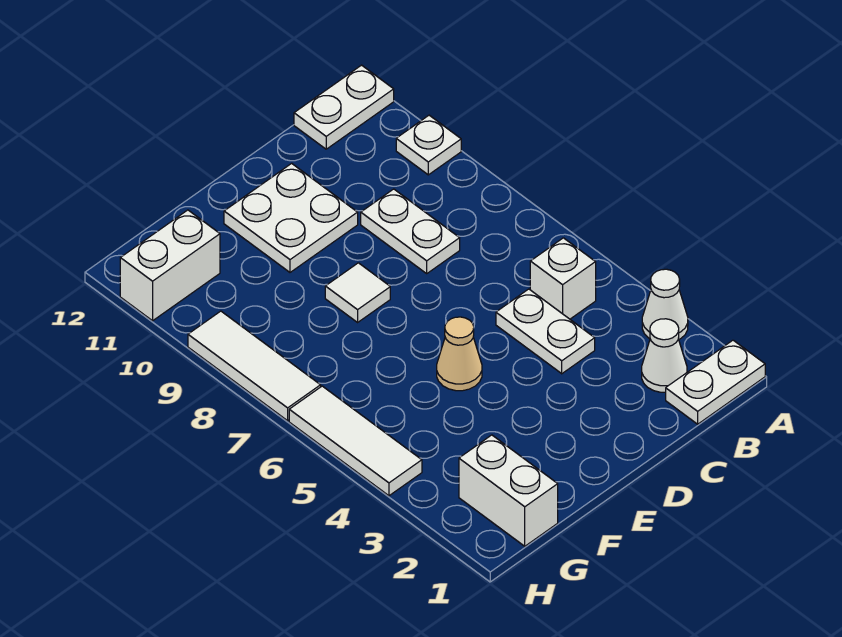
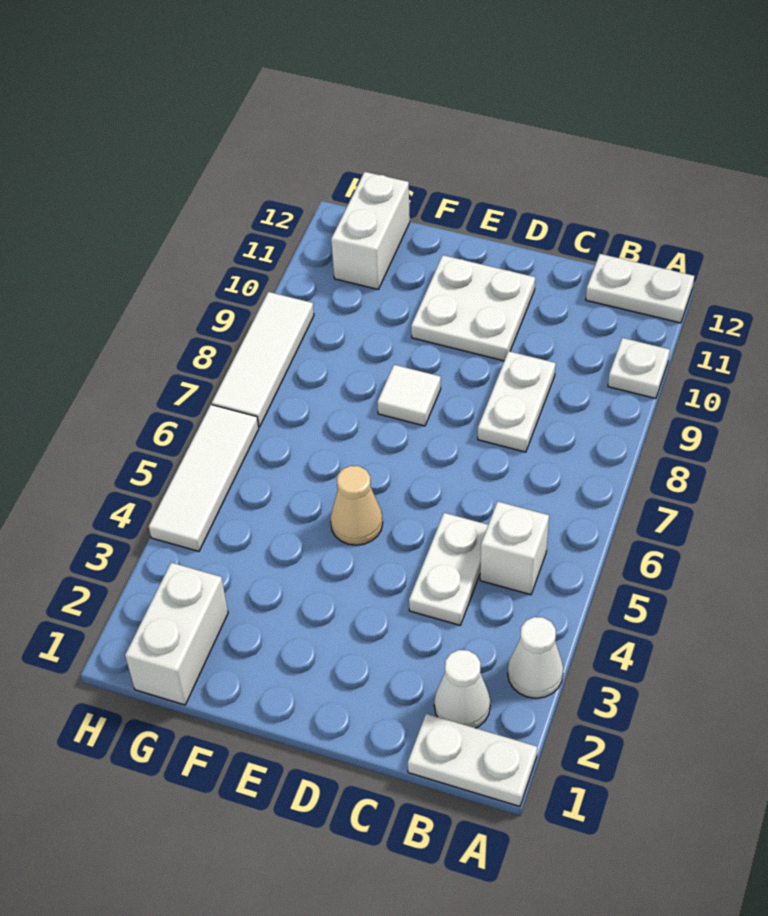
white 1x2 brick [120,210,220,321] -> white 1x2 brick turned to [331,172,410,289]

